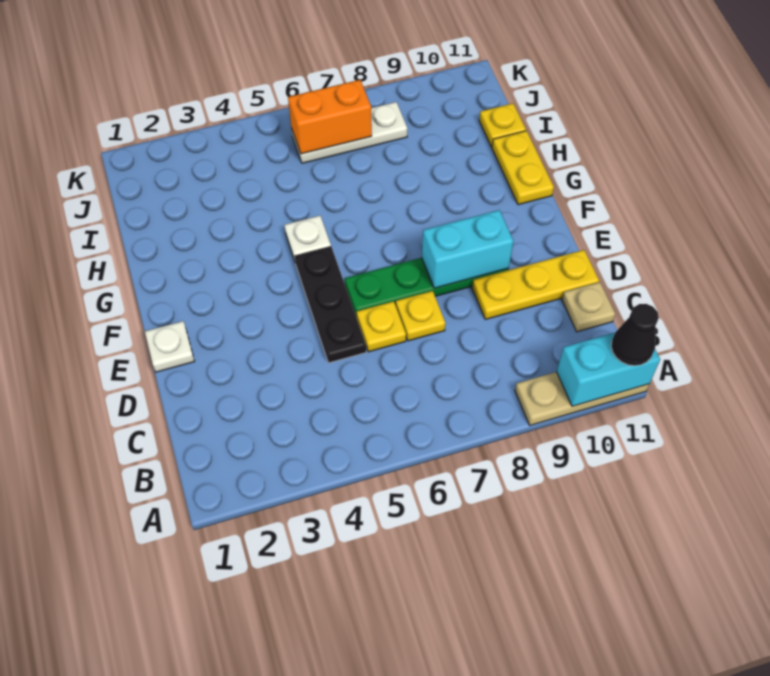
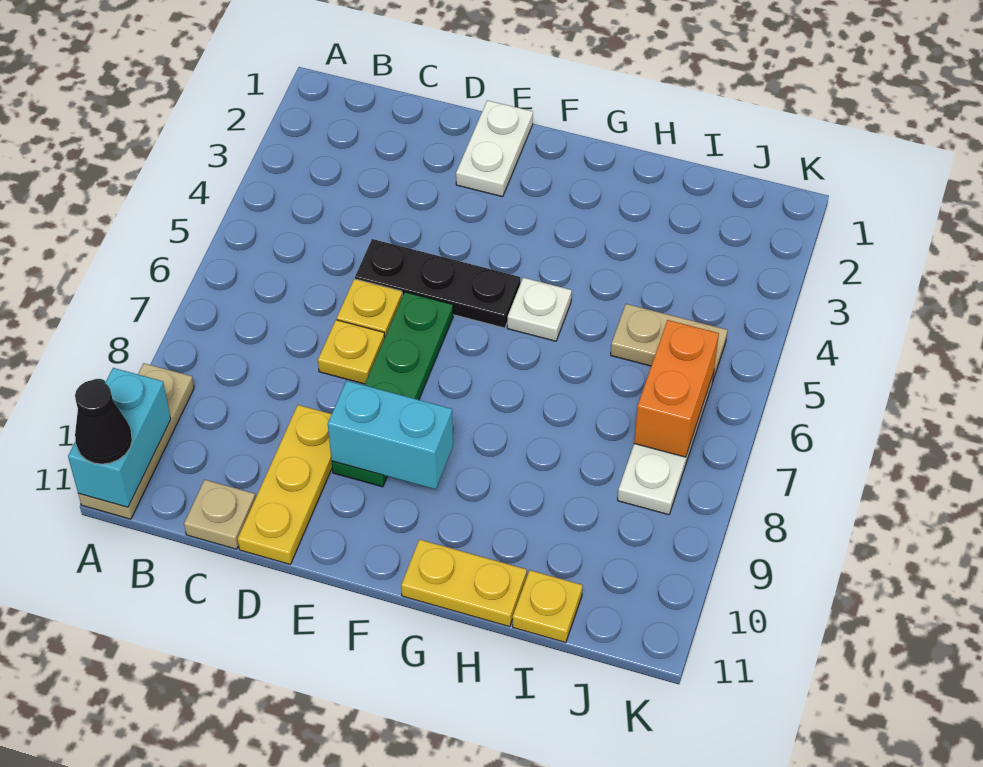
white 1x1 plate [145,321,195,372] -> white 1x2 plate [456,100,533,197]
cyan 1x2 brick [422,210,513,288] -> cyan 1x2 brick turned to [328,381,453,489]
none -> tan 1x2 plate [611,304,727,382]

